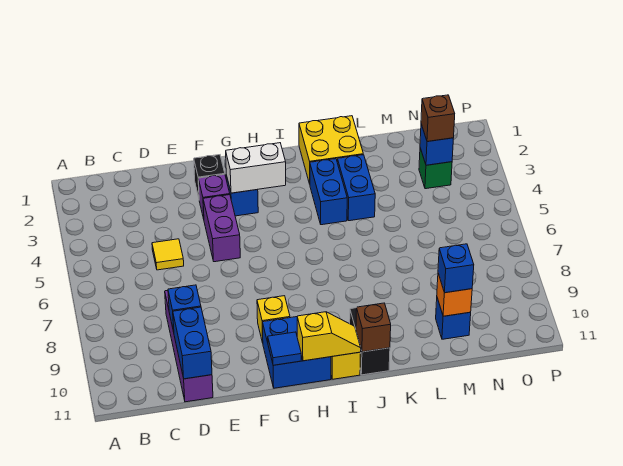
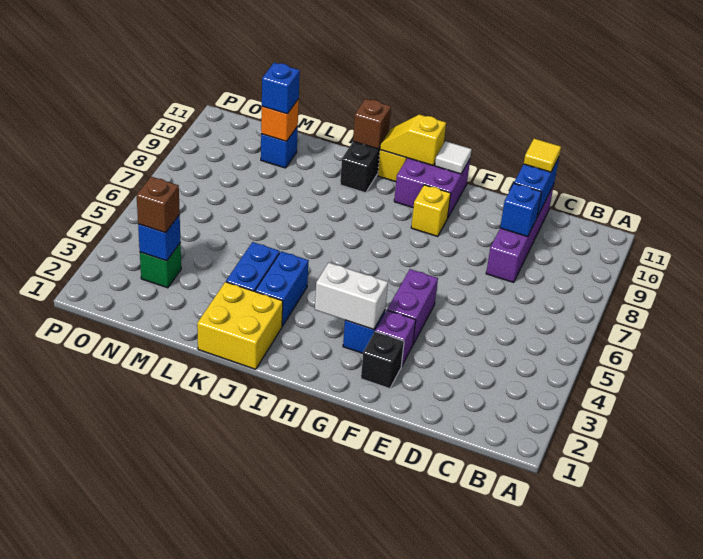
yellow 1x1 tile [152,239,184,270] -> yellow 1x1 tile moved to [524,139,561,172]
blue 2x2 brick [262,317,331,388] -> purple 2x2 brick [394,158,470,217]
blue 1x1 tile [268,332,301,365] -> white 1x1 tile [435,141,472,174]

